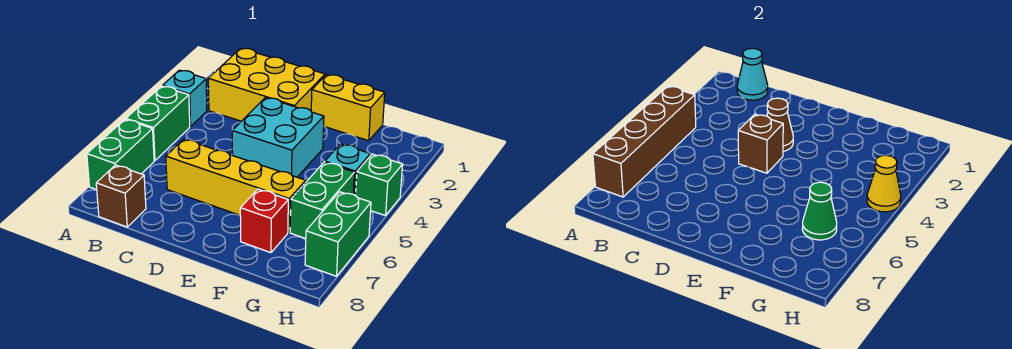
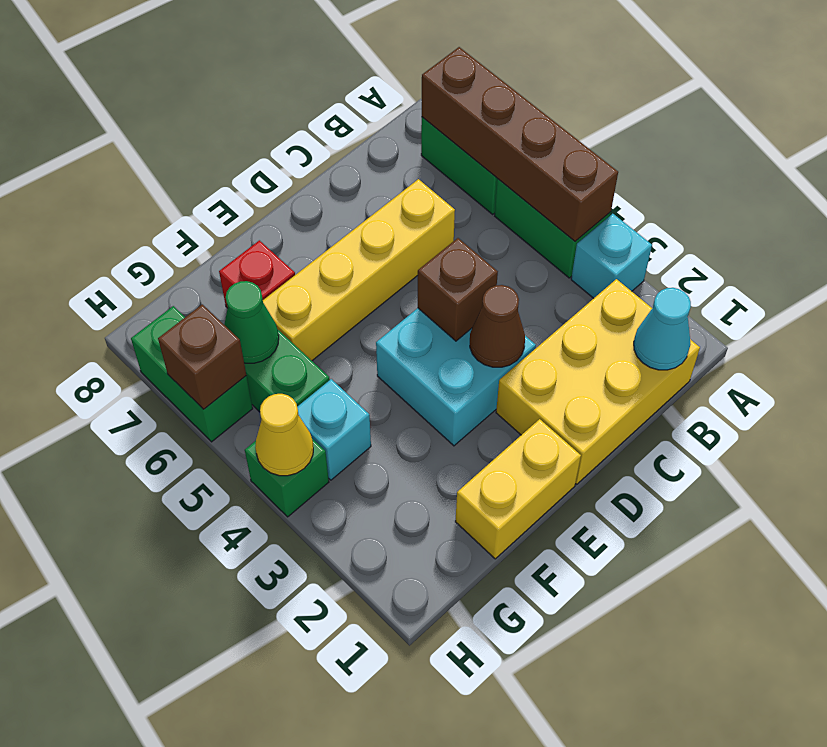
brown 1x1 brick [96,165,146,227] -> brown 1x1 brick moved to [158,304,246,409]

